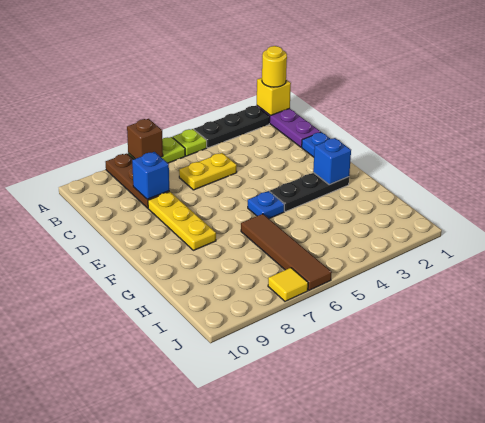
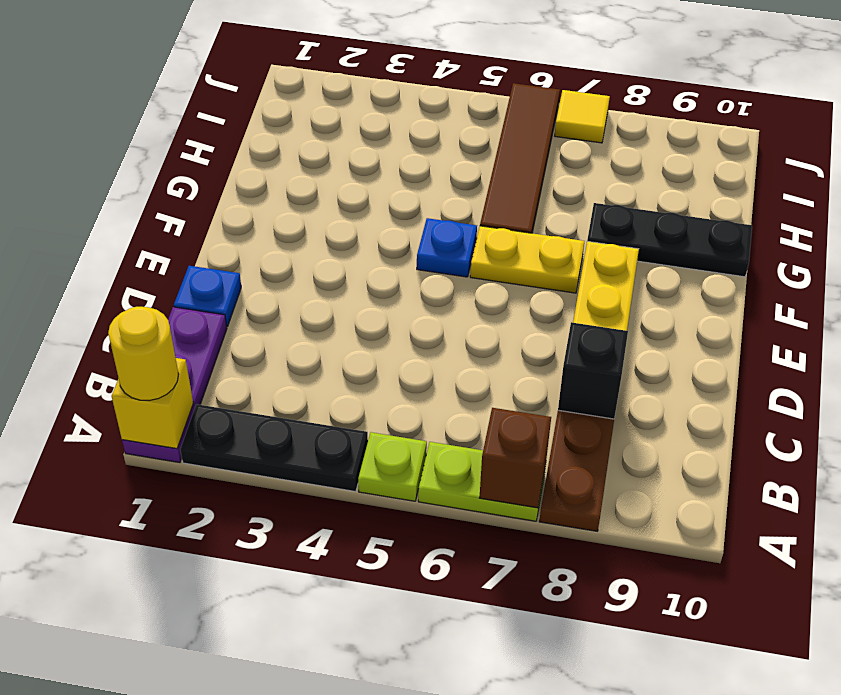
yellow 1x2 plate [179,153,237,190] -> yellow 1x2 plate moved to [470,226,584,293]
blue 1x1 brick [132,152,169,199] -> black 1x1 brick [558,322,628,419]
black 1x3 plate [270,173,349,212] -> black 1x3 plate moved to [587,203,752,277]
blue 1x1 brick [313,138,351,185] -> none

